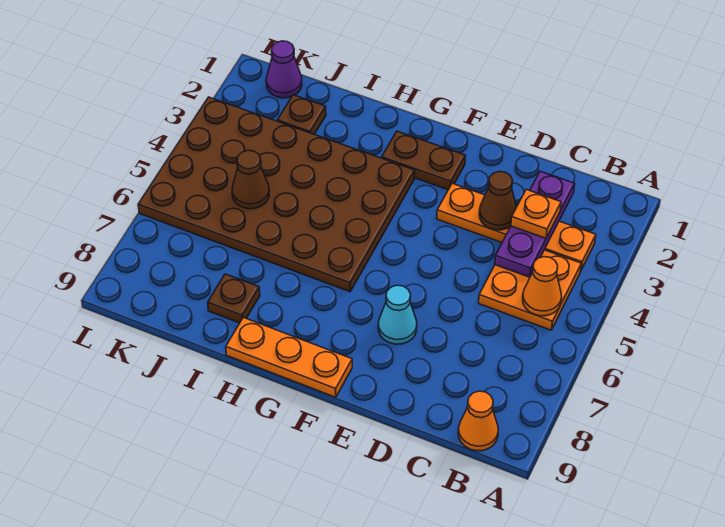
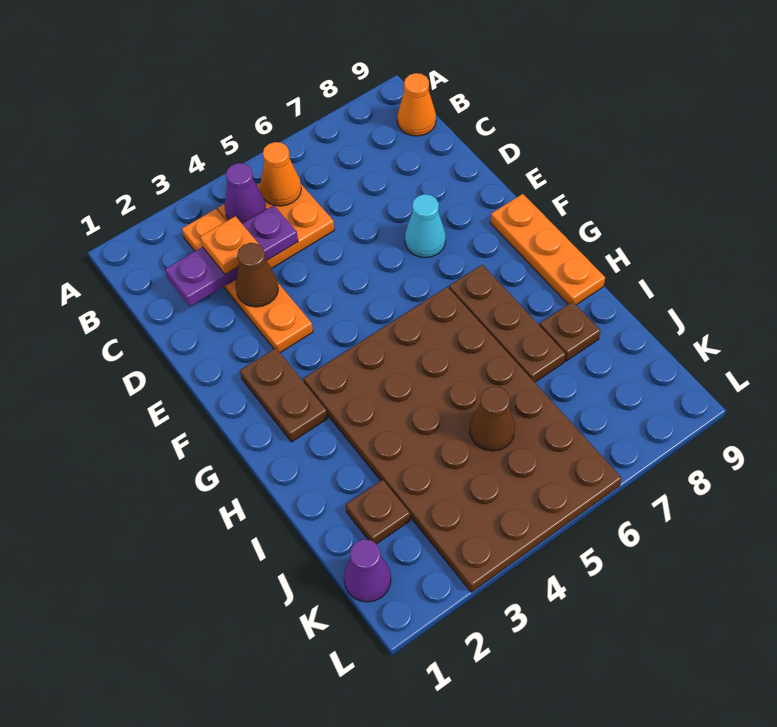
none -> purple 1x1 cone [225,163,266,223]
none -> brown 1x3 plate [449,265,566,382]

